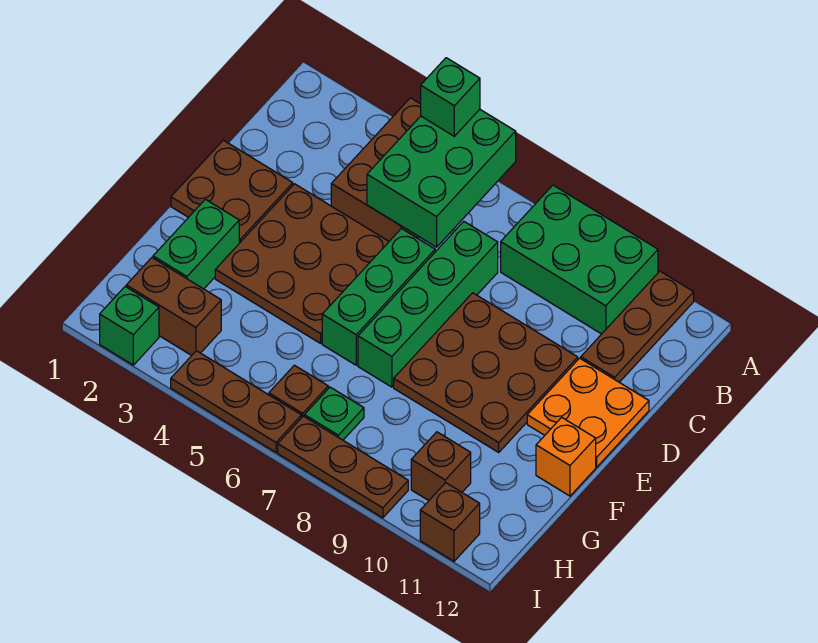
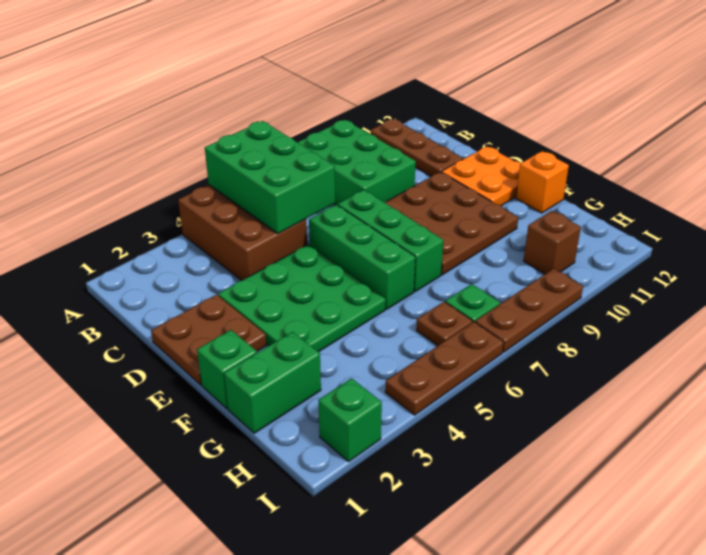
green 1x1 brick [421,58,480,136] -> green 1x1 brick moved to [197,330,257,408]
green 2x3 brick [501,185,658,334] -> green 2x3 brick turned to [298,120,416,205]
green 1x4 brick [358,222,498,387] -> green 1x3 brick [338,190,443,292]
brown 3x3 plate [215,184,389,343] -> green 3x3 plate [218,244,386,352]
green 1x2 brick [153,199,239,289] -> green 1x2 brick turned to [224,332,321,433]
brown 1x2 brick [126,258,221,356] -> none
brown 1x1 brick [420,483,480,561] -> none

